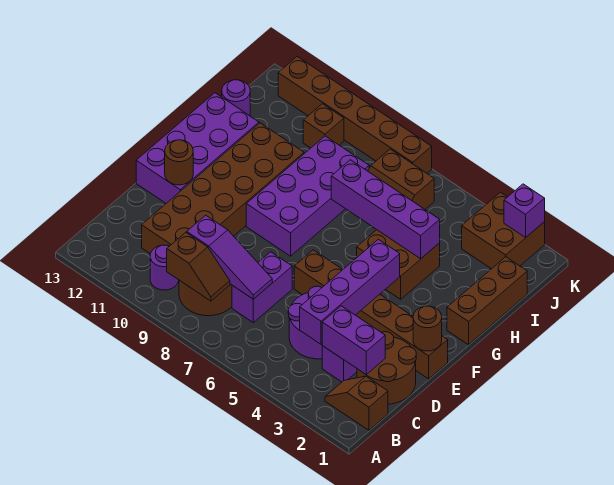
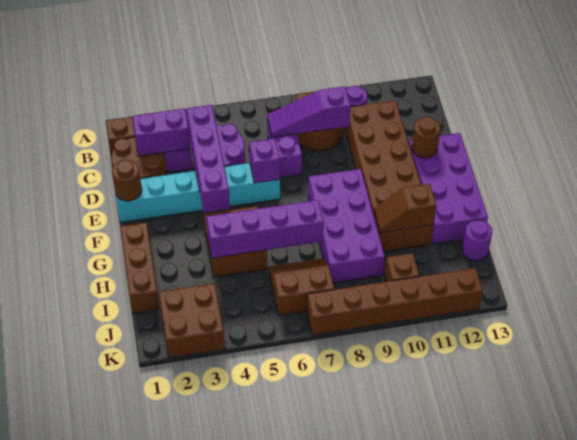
brown 1x2 slope [167,232,230,301] -> brown 1x2 slope moved to [374,184,436,233]
brown 1x6 brick [294,250,448,379] -> cyan 1x6 brick [116,163,280,222]
purple 1x1 brick [504,184,545,238] -> purple 1x1 brick moved to [249,139,280,183]

